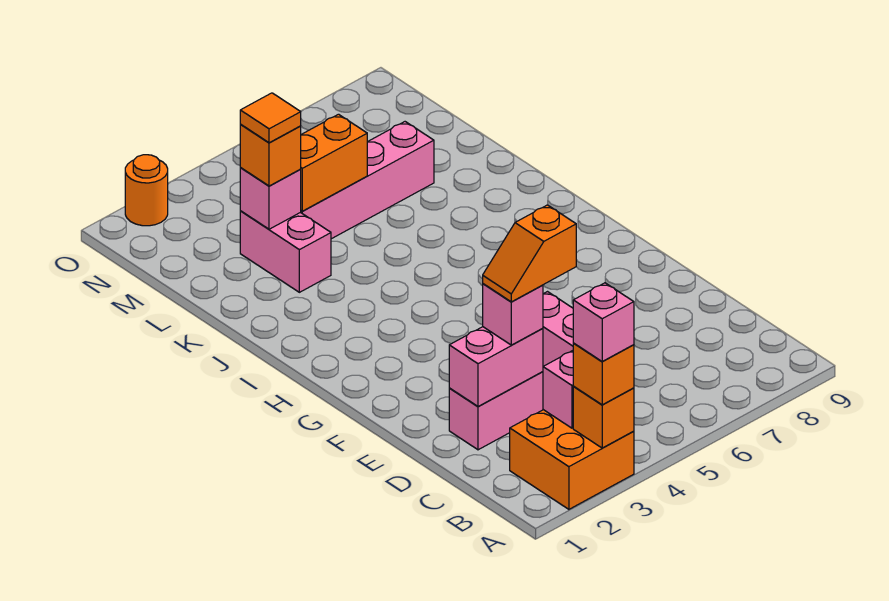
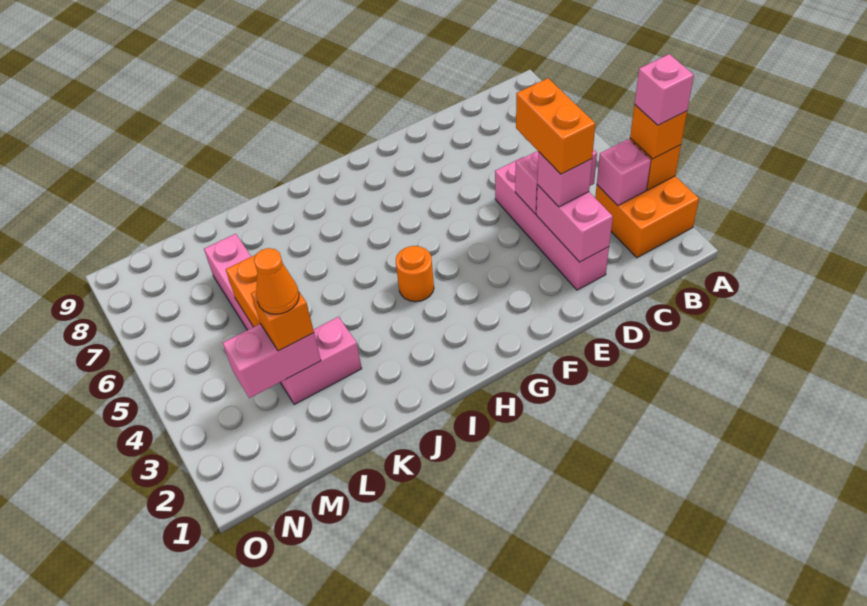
orange 1x2 slope [483,205,576,302] -> orange 1x2 brick [516,78,595,174]
pink 1x1 brick [240,168,301,229] -> pink 1x2 brick [223,324,321,398]
orange 1x1 tile [240,93,301,143] -> orange 1x1 cone [254,248,299,314]
orange 1x1 round brick [125,155,168,226] -> orange 1x1 round brick moved to [396,246,434,302]

